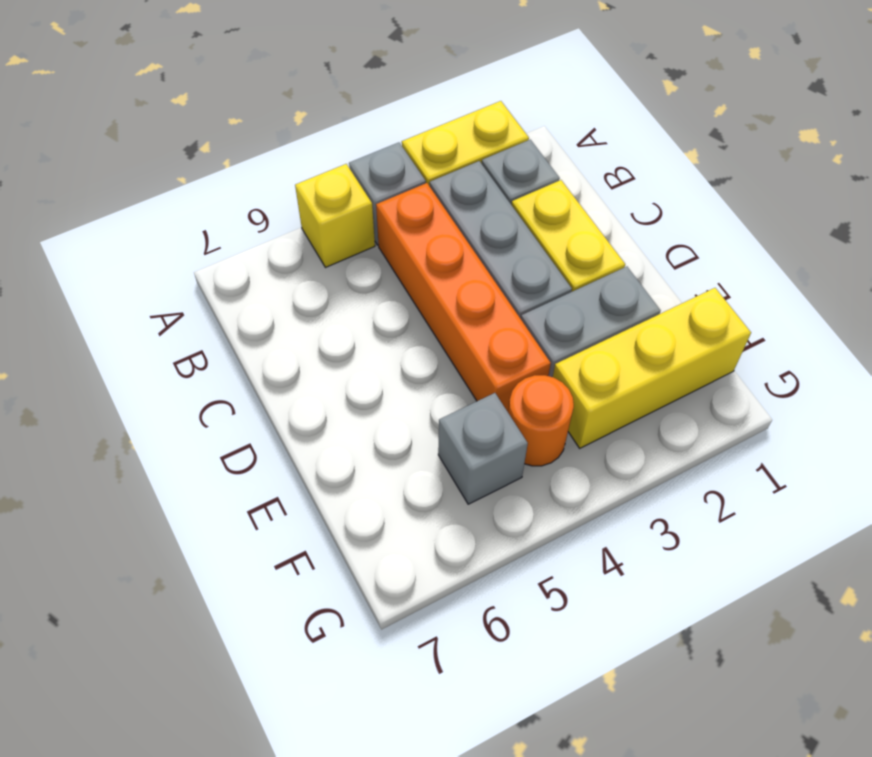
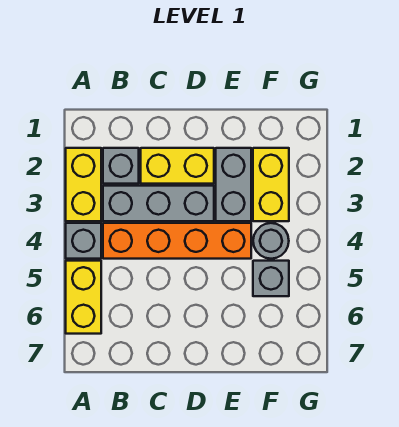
yellow 1x1 brick [295,164,375,268] -> yellow 1x2 brick [66,261,101,334]
yellow 1x3 brick [553,288,751,448] -> yellow 1x2 brick [253,148,289,221]
orange 1x1 round brick [508,375,574,466] -> grey 1x1 round brick [253,223,289,259]

